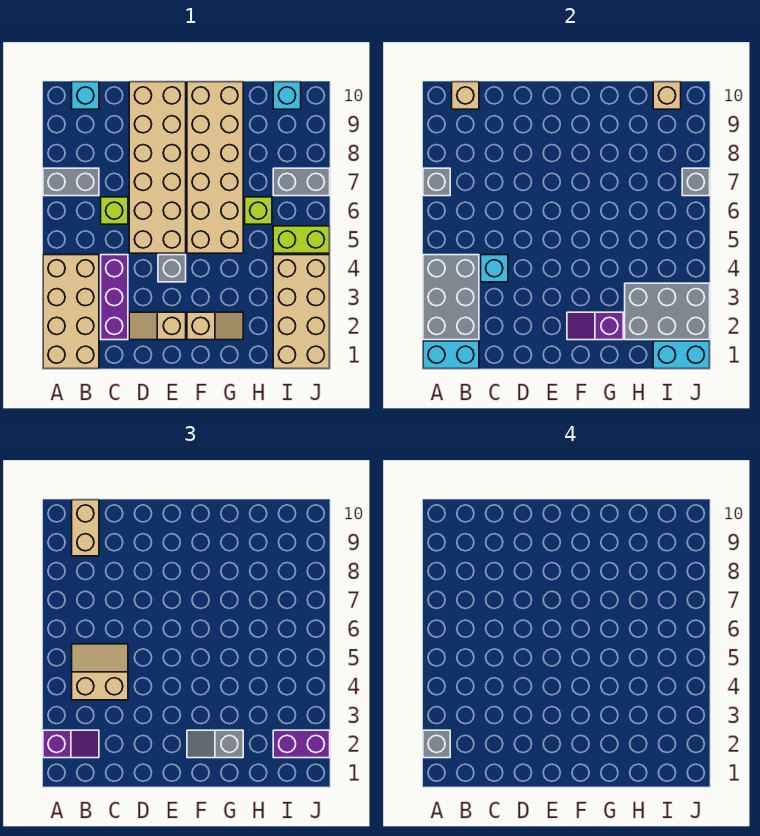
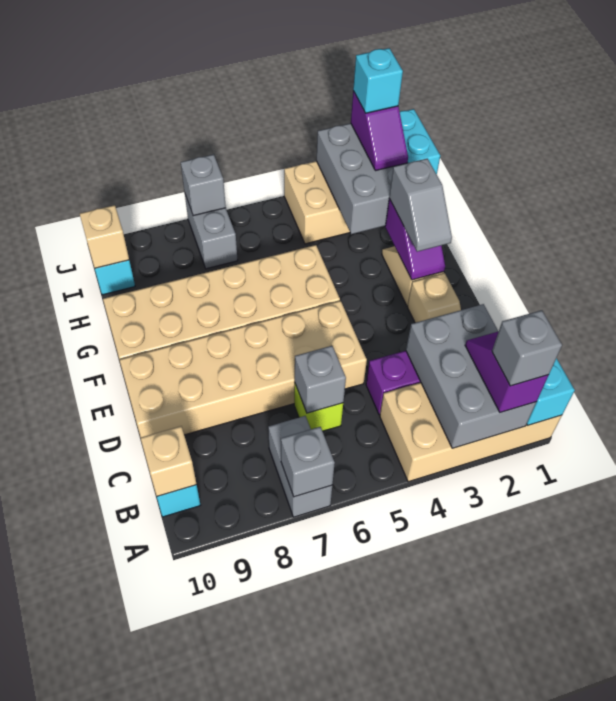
grey 2x3 brick [423,255,479,340] -> grey 2x3 brick turned to [406,304,536,448]
tan 2x2 slope [72,644,128,700] -> none
tan 1x2 brick [72,500,99,556] -> none
cyan 1x1 brick [481,255,508,282] -> cyan 1x1 brick moved to [353,48,403,113]
grey 1x1 brick [158,255,186,282] -> grey 1x1 brick moved to [295,346,346,413]
lime 1x1 brick [245,197,272,224] -> none
purple 1x2 brick [273,730,330,758] -> purple 1x2 slope [351,91,408,171]
lime 1x2 brick [273,226,330,253] -> none

